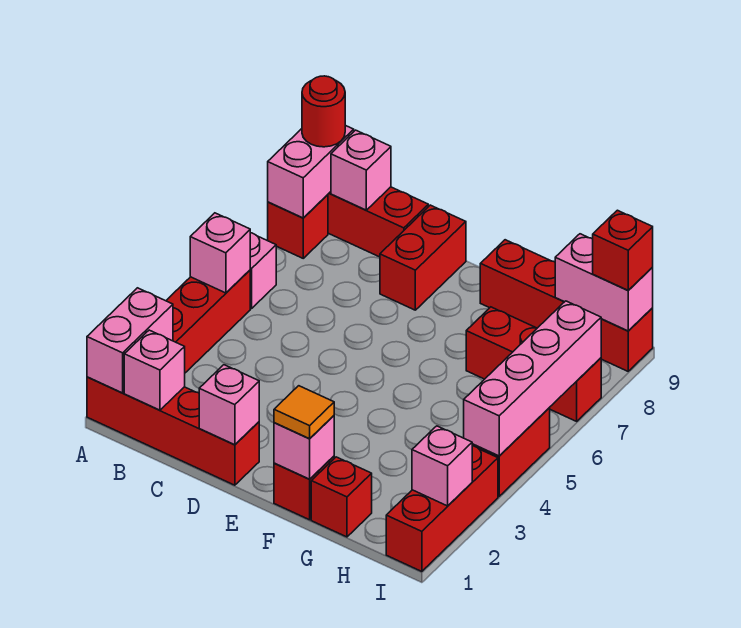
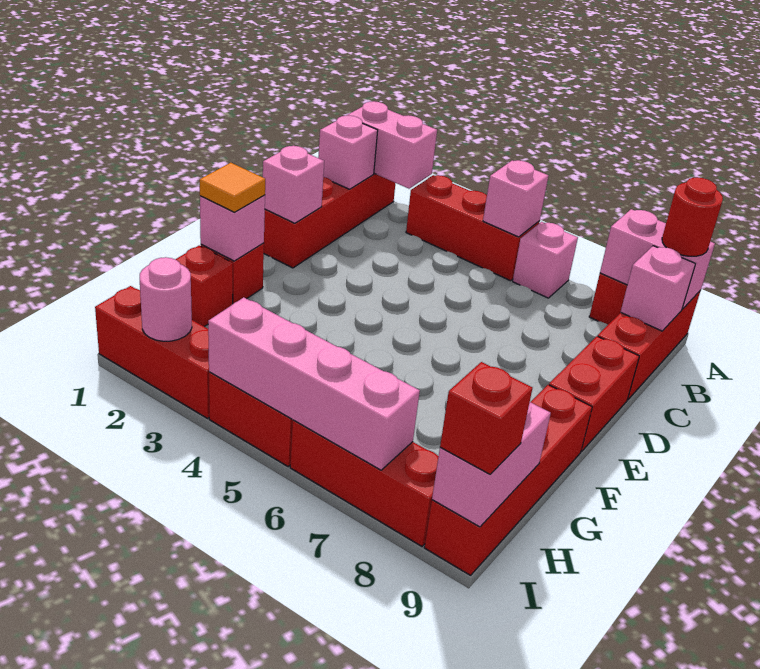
red 1x2 brick [380,205,466,310] -> red 1x2 brick turned to [549,336,639,451]
red 1x3 brick [466,307,601,421] -> red 1x3 brick turned to [290,420,439,546]
pink 1x1 brick [412,426,472,506] -> pink 1x1 round brick [140,257,192,341]

